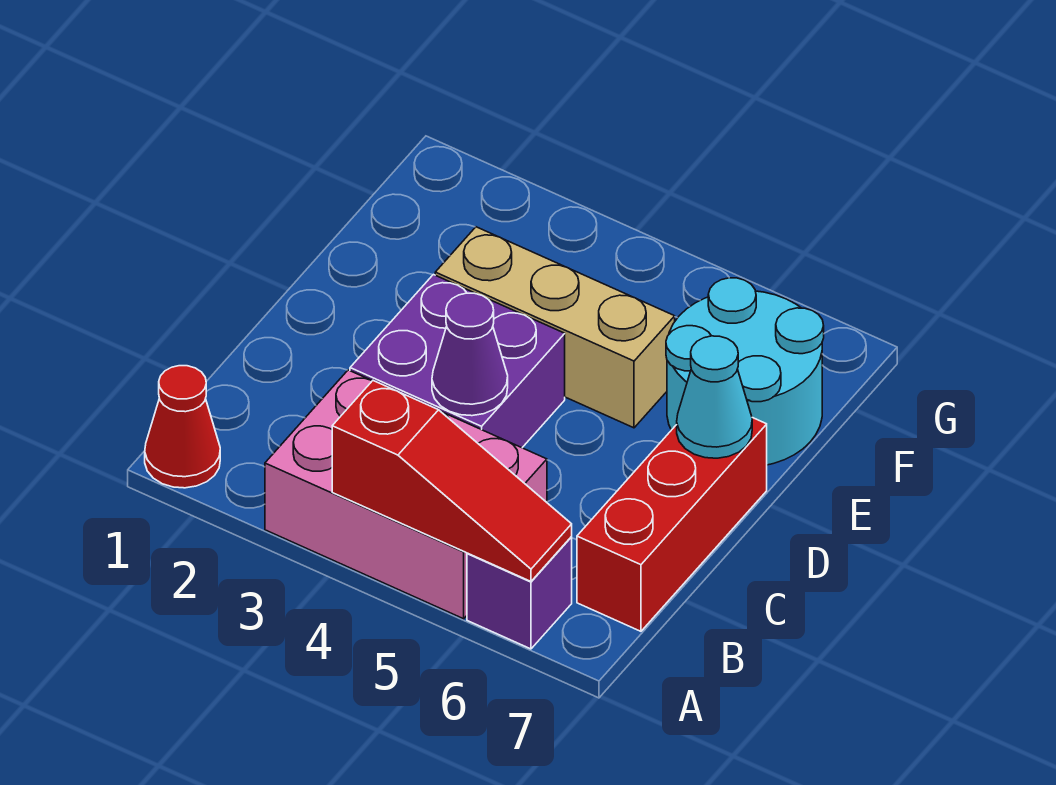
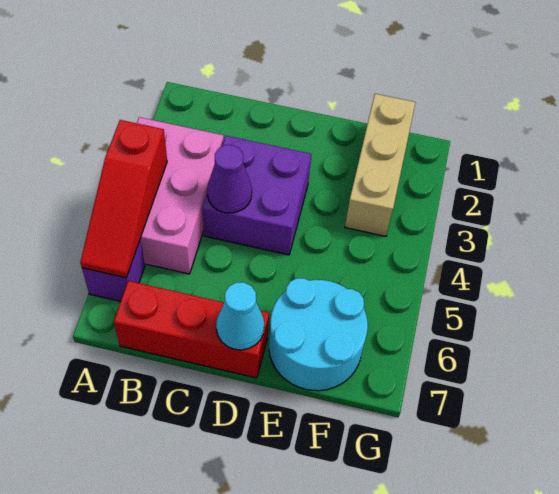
red 1x1 cone [145,366,220,488] -> none
tan 1x3 brick [435,227,675,428] -> tan 1x3 brick moved to [345,94,416,236]

